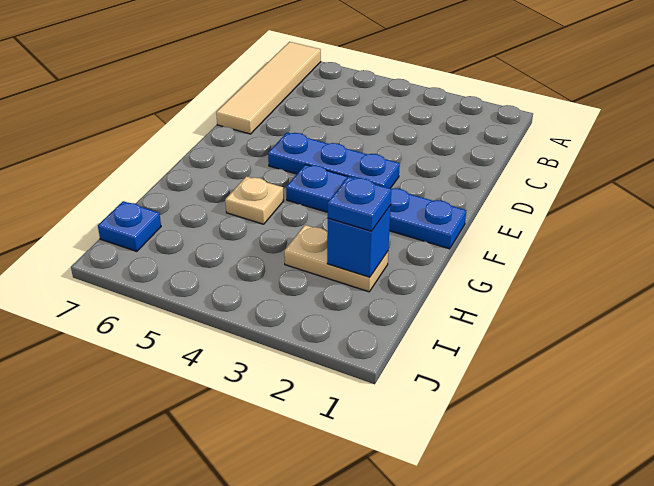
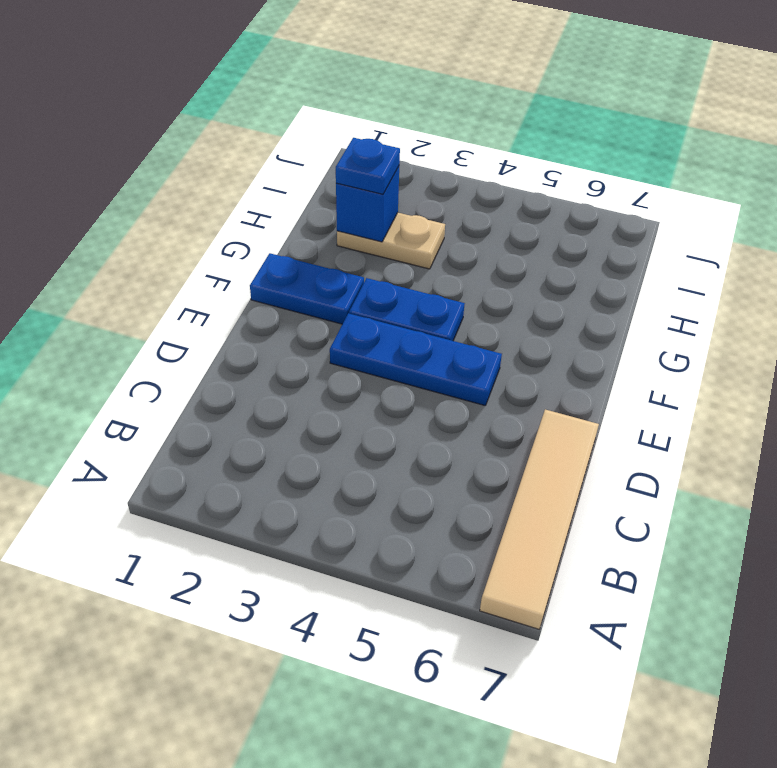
tan 1x1 plate [225,176,284,224] -> none
blue 1x1 plate [98,201,161,252] -> none

